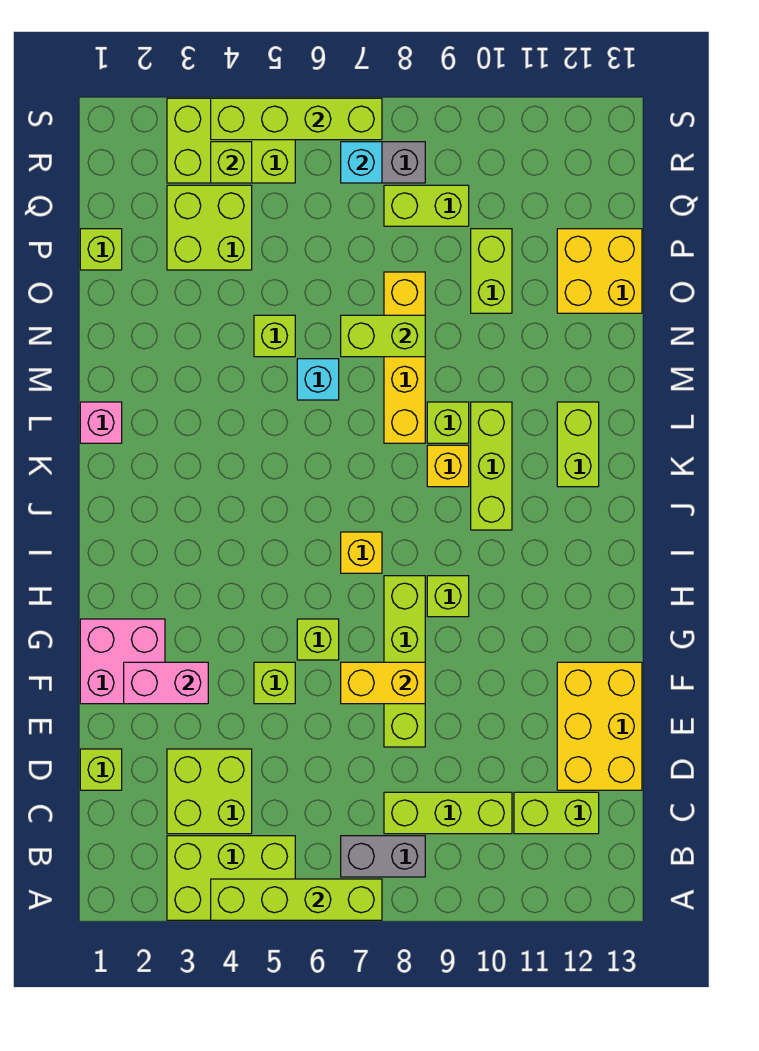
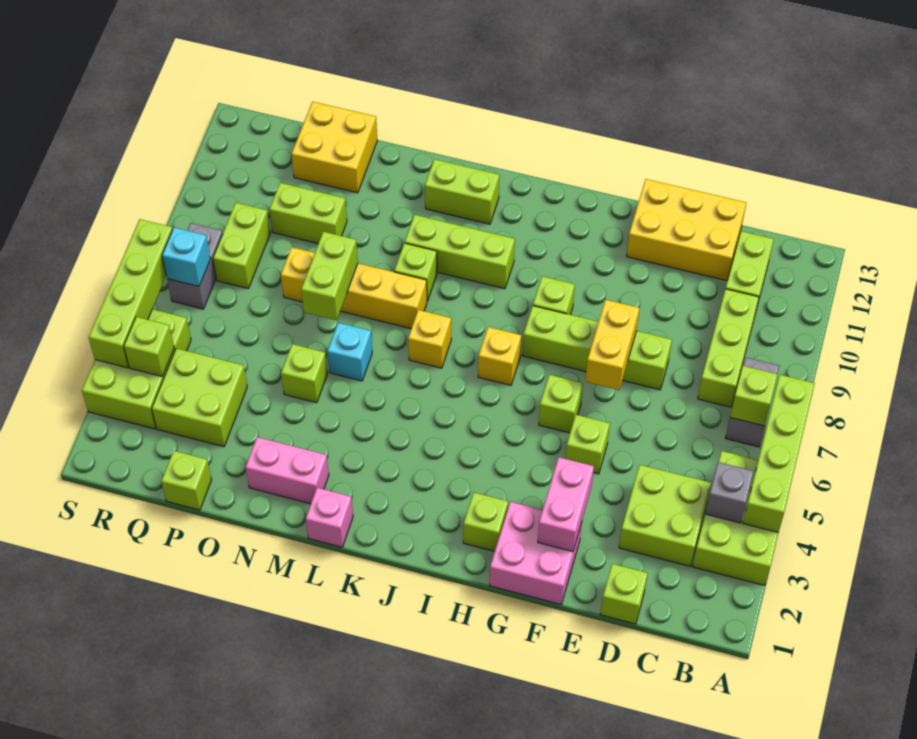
none -> grey 1x1 brick [705,462,754,523]
none -> lime 1x1 brick [730,366,778,426]
none -> lime 1x1 brick [463,493,508,551]
yellow 1x1 brick [427,445,469,487] -> yellow 1x1 brick moved to [408,310,451,368]
none -> pink 1x2 brick [245,437,329,504]

